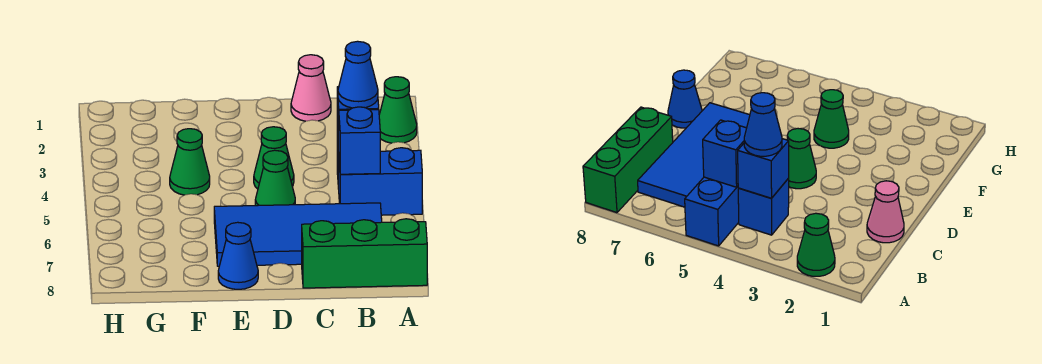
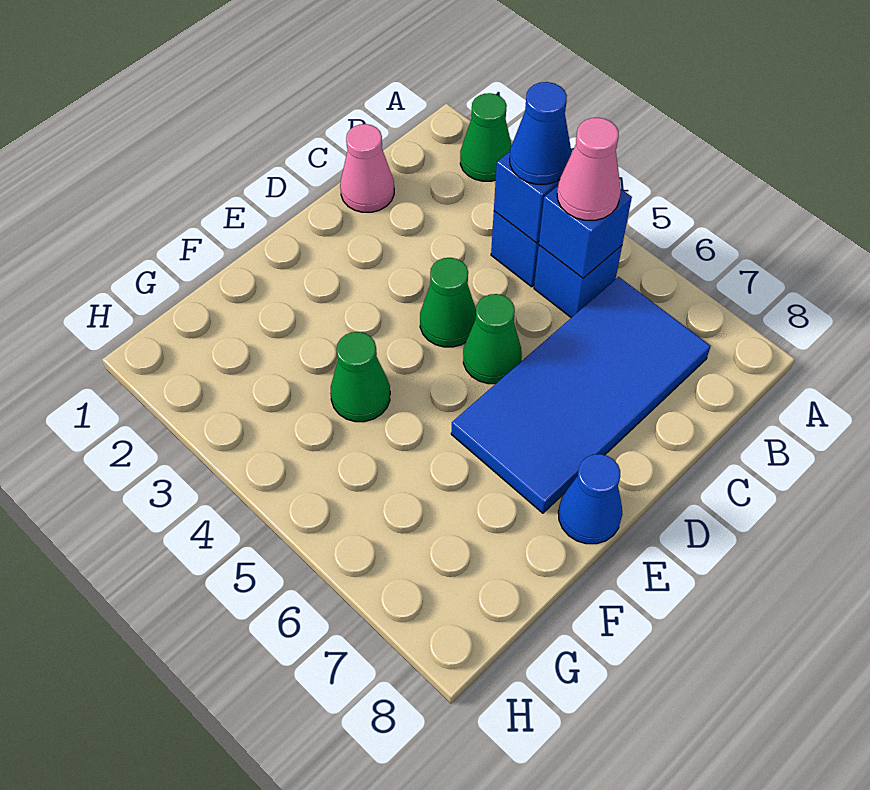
blue 1x2 brick [339,148,422,215] -> blue 1x1 brick [534,245,622,318]
green 1x3 brick [302,219,427,288] -> none
none -> pink 1x1 cone [557,118,621,220]

